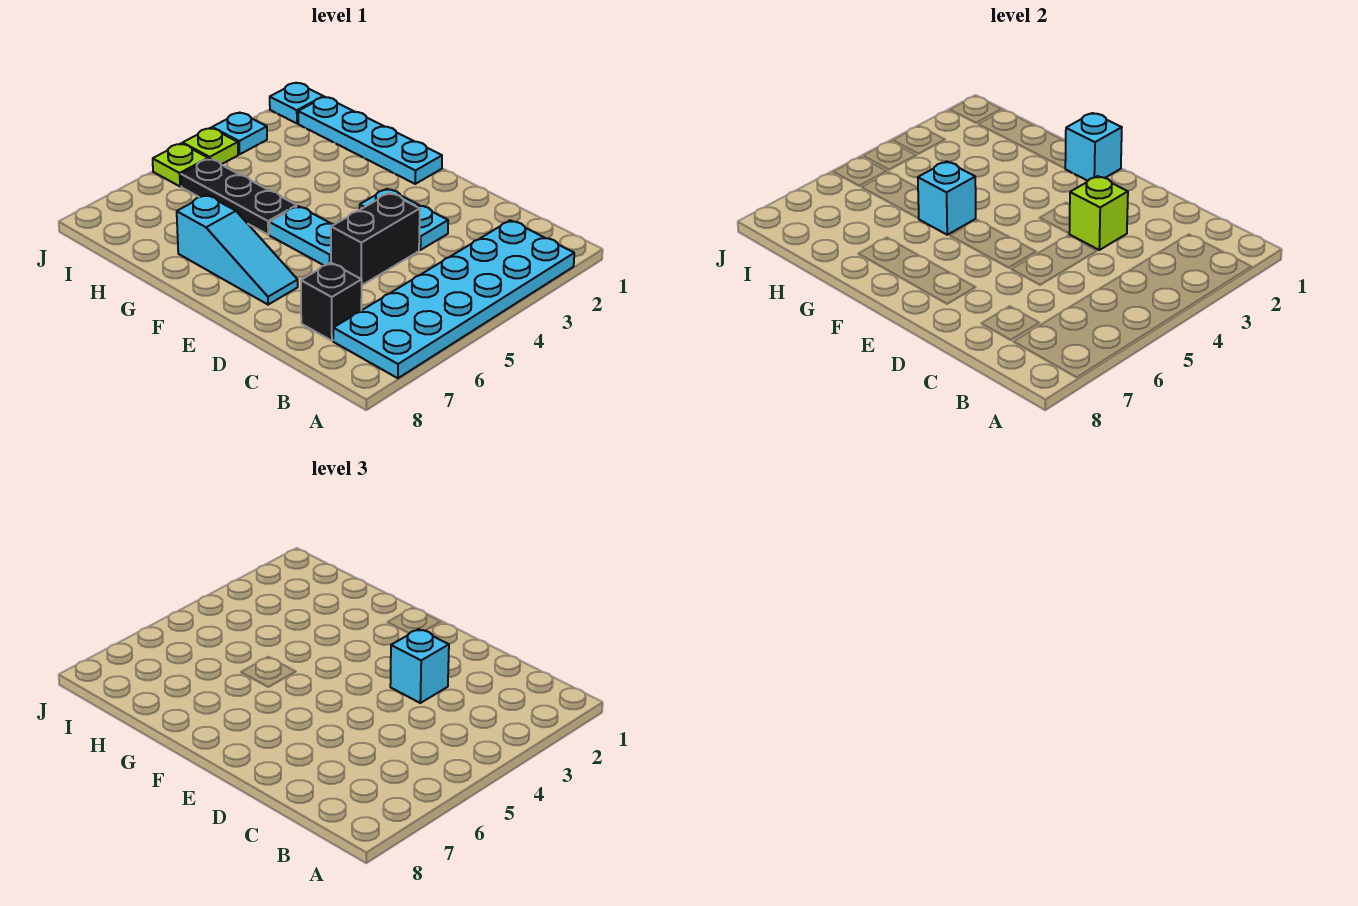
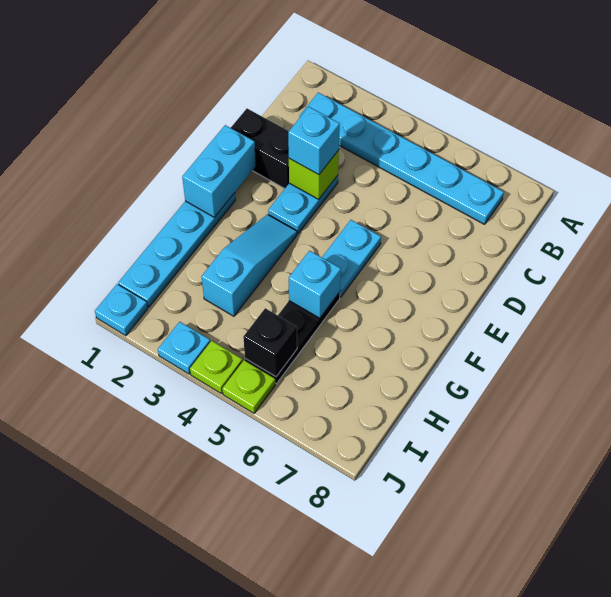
cyan 2x6 plate [333,220,574,378] -> cyan 1x6 plate [299,93,504,224]
black 1x1 brick [301,263,362,341] -> black 1x1 brick moved to [243,308,297,377]
black 1x2 brick [331,193,420,285] -> black 1x2 brick moved to [231,109,289,189]
cyan 1x3 slope [177,195,298,305] -> cyan 1x3 slope moved to [202,214,297,316]
cyan 1x1 brick [1065,113,1122,181] -> cyan 1x2 brick [182,125,256,217]

